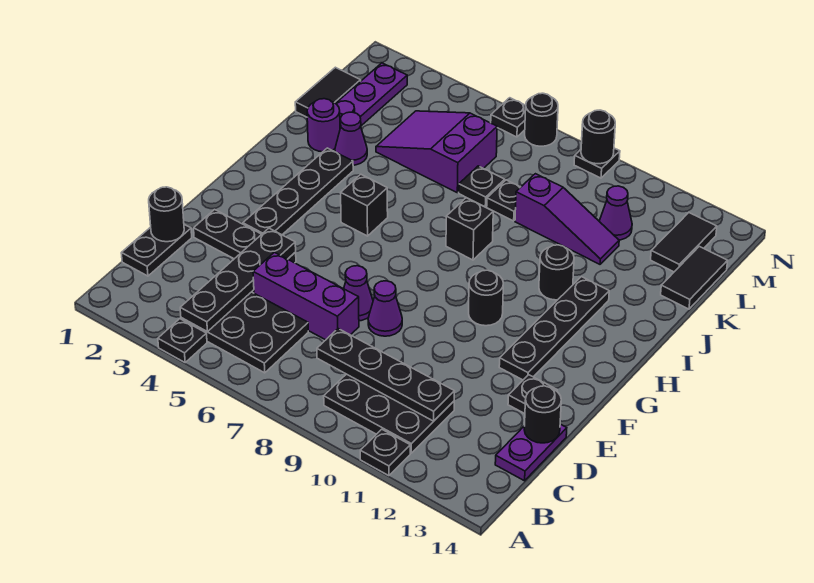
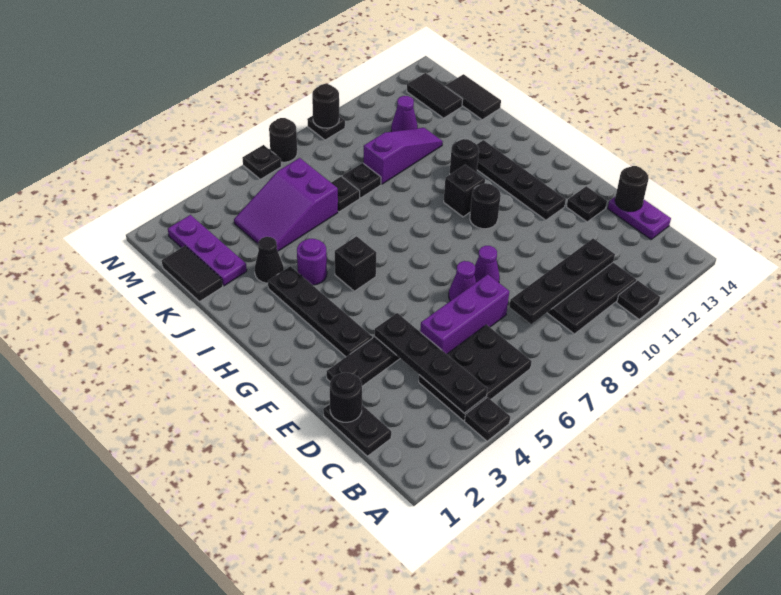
black 1x1 brick [446,198,493,260] -> black 1x1 brick moved to [444,165,485,217]
purple 1x1 round brick [307,99,340,152] -> purple 1x1 round brick moved to [297,239,327,285]
purple 1x1 cone [335,112,367,165] -> black 1x1 cone [255,237,284,283]

